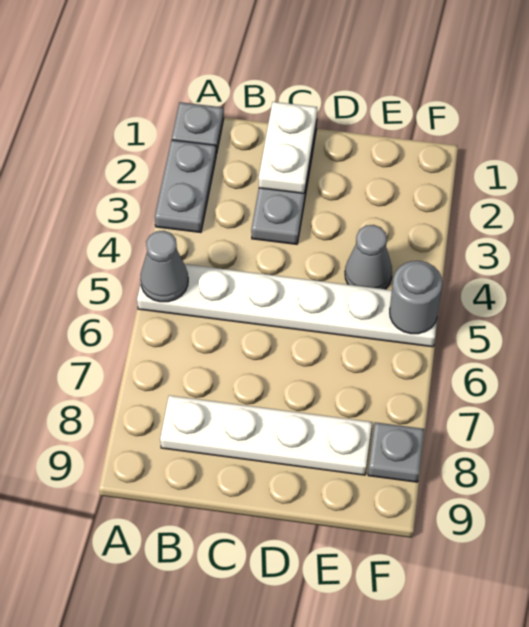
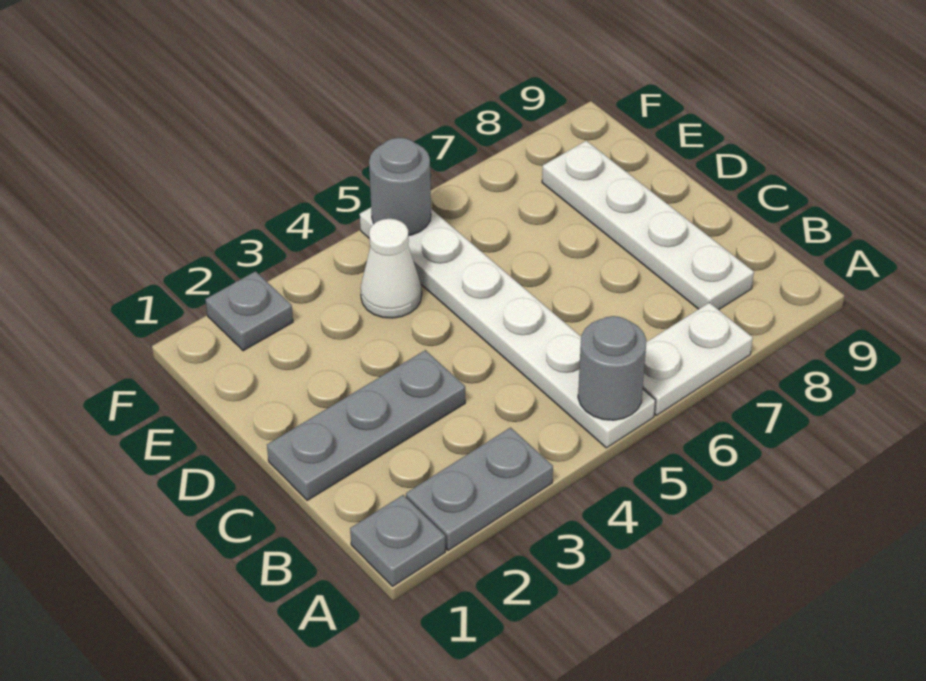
grey 1x1 cone [140,231,188,302] -> grey 1x1 round brick [578,316,646,420]
white 1x2 plate [259,102,317,194] -> white 1x2 plate moved to [643,303,753,415]
grey 1x1 cone [345,225,392,289] -> white 1x1 cone [361,219,422,318]
grey 1x1 plate [368,422,424,482] -> grey 1x1 plate moved to [205,271,293,351]

